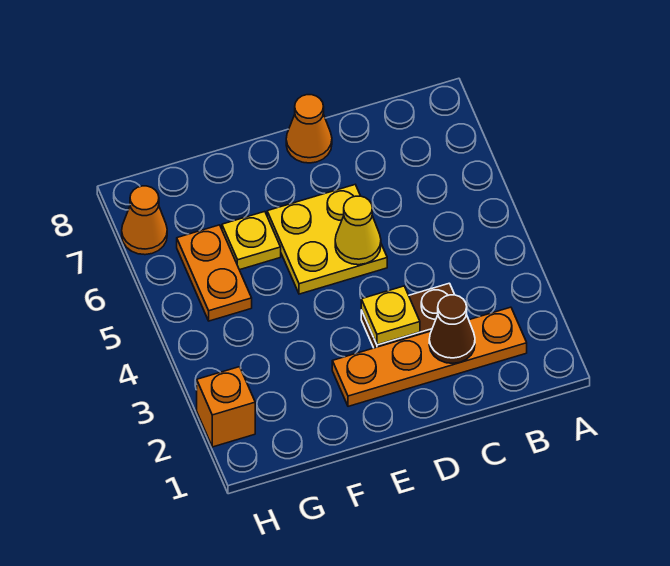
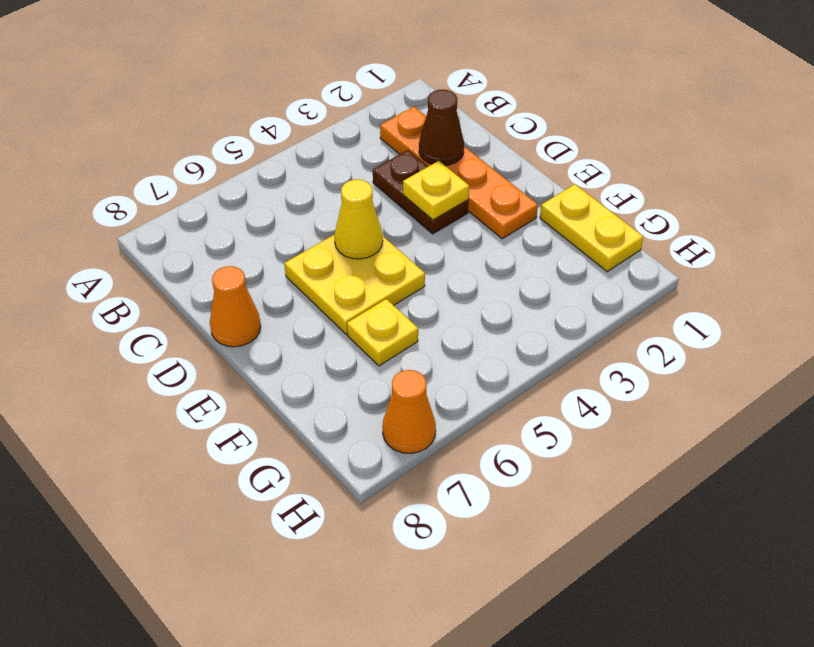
none -> yellow 1x2 plate [540,184,643,272]
orange 1x2 plate [177,225,252,321] -> none
orange 1x1 brick [197,367,255,447] -> none

